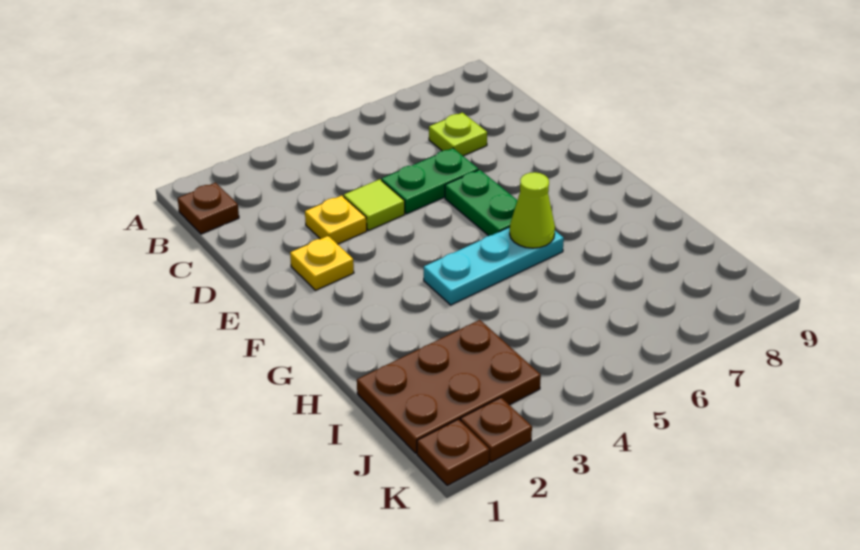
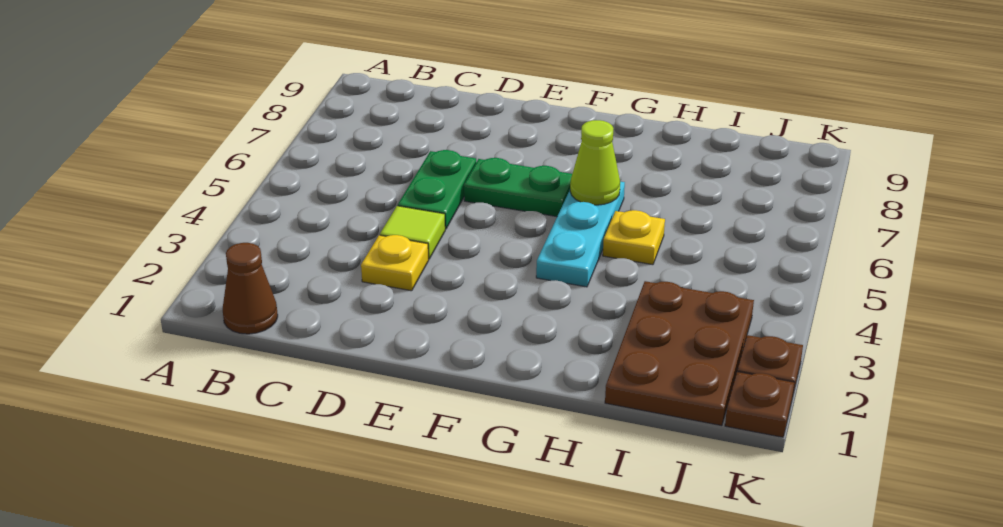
brown 1x1 plate [178,183,239,234] -> brown 1x1 cone [223,243,278,334]
lime 1x1 plate [429,113,487,156] -> none
yellow 1x1 plate [290,236,354,290] -> yellow 1x1 plate moved to [603,210,665,265]

